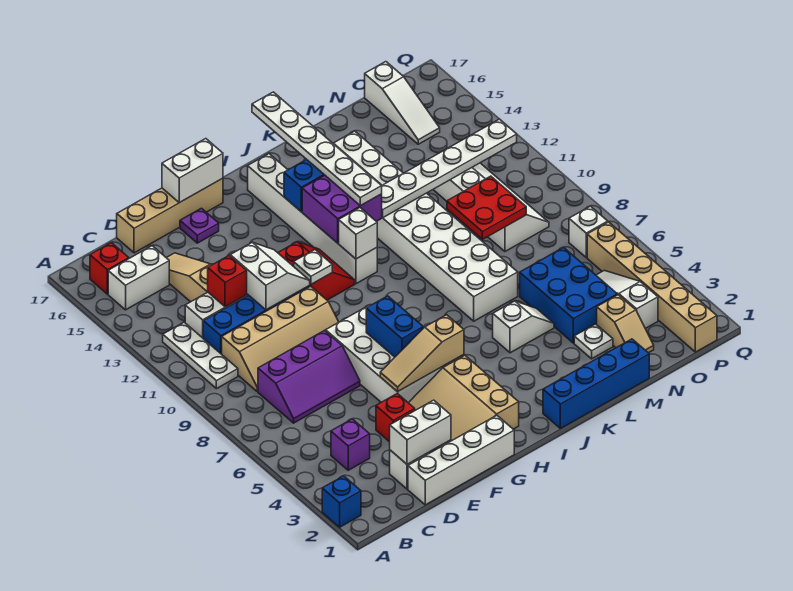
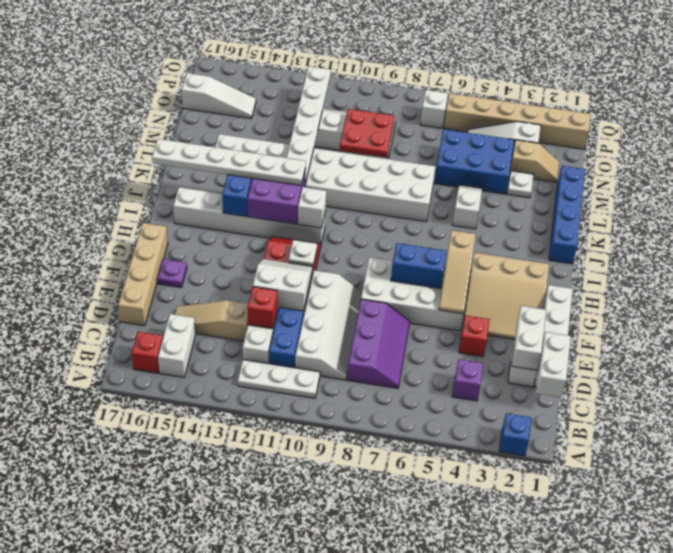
tan 2x4 slope [222,286,339,391] -> white 2x4 slope [295,270,362,380]
white 1x2 brick [162,139,223,203] -> white 1x2 brick moved to [536,332,571,397]

